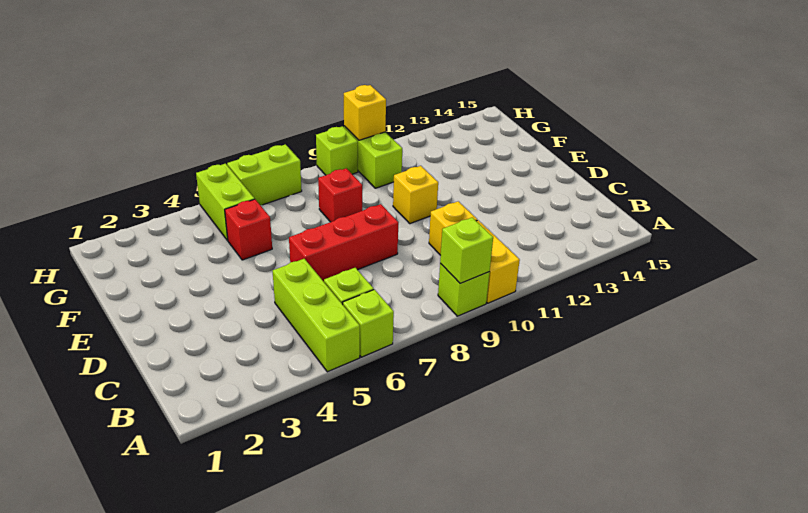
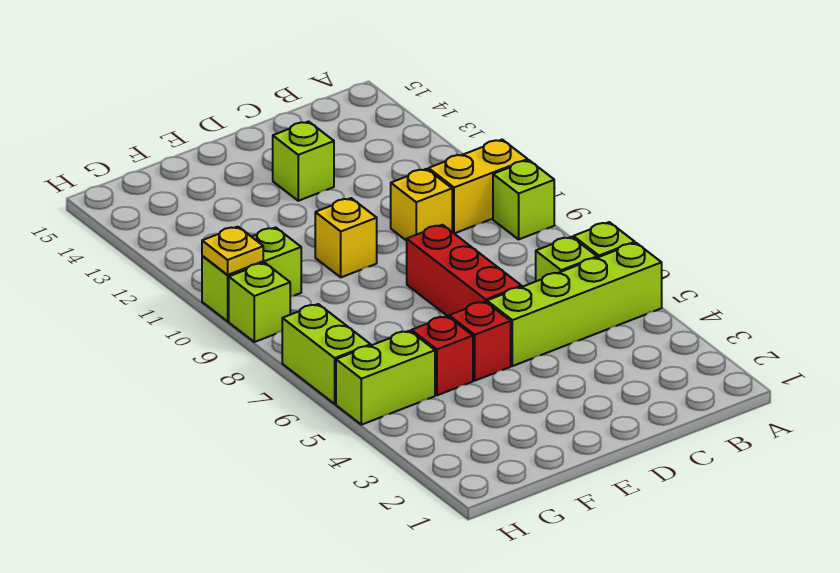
lime 1x3 brick [273,259,360,372] -> lime 1x4 brick [487,243,662,366]
lime 1x1 brick [440,217,493,283] -> lime 1x1 brick moved to [273,122,334,201]
red 1x1 brick [318,168,362,222] -> red 1x1 brick moved to [449,301,511,381]
yellow 1x1 brick [344,85,386,140] -> yellow 1x1 plate [202,227,263,275]

